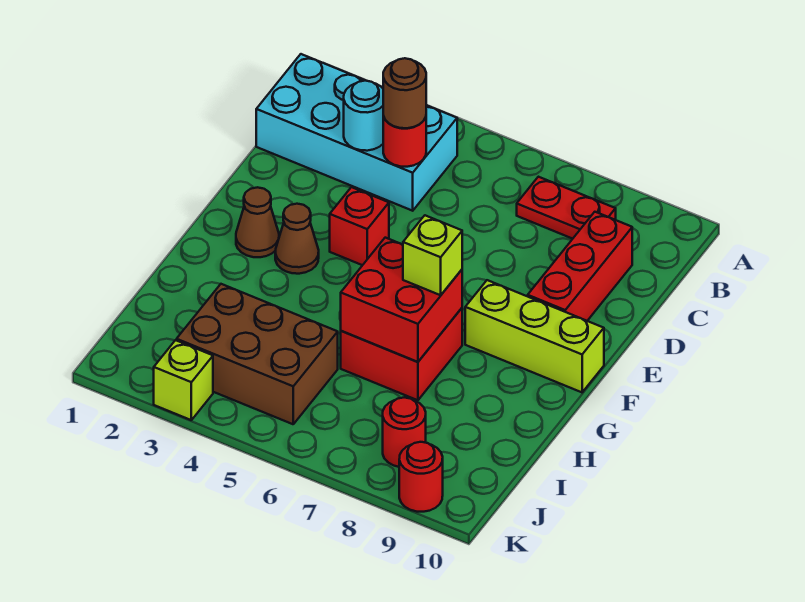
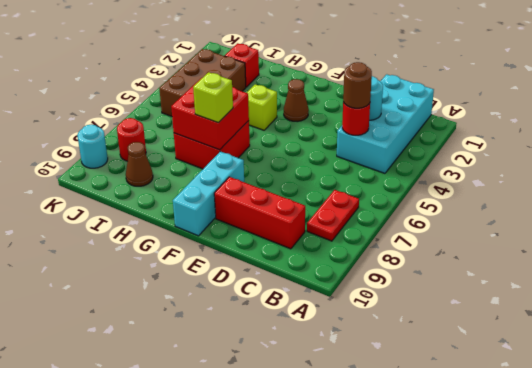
red 1x1 brick [330,187,389,265] -> red 1x1 brick moved to [225,43,259,87]
brown 1x1 cone [236,187,279,257] -> brown 1x1 cone moved to [126,142,153,186]
lime 1x3 brick [465,280,604,392] -> cyan 1x3 brick [173,151,244,236]
lime 1x1 brick [154,340,213,420] -> lime 1x1 brick moved to [247,84,277,130]
red 1x1 round brick [399,442,443,512] -> cyan 1x1 round brick [77,124,108,168]

